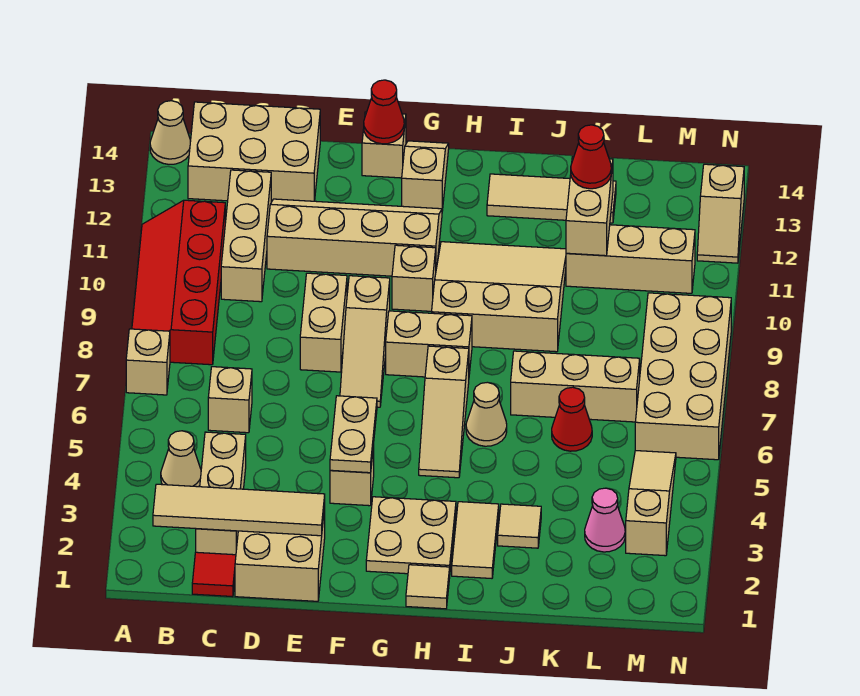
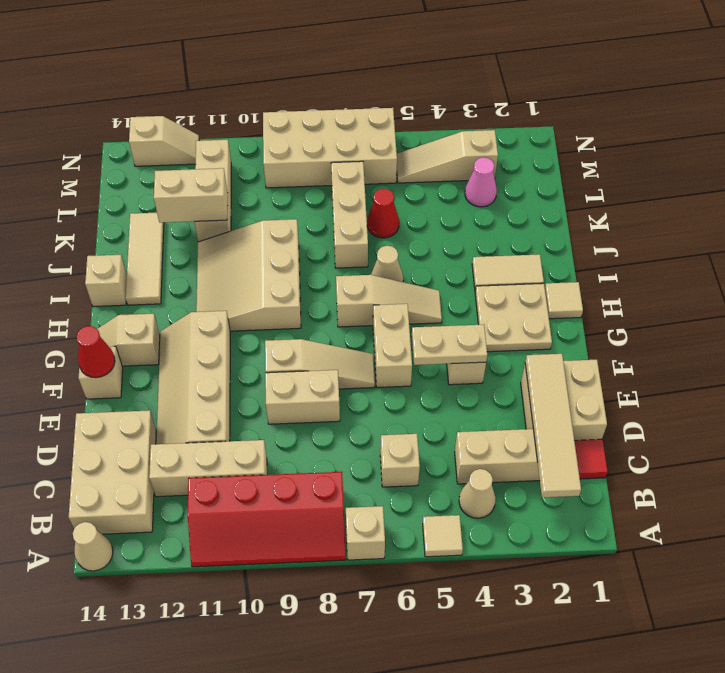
tan 1x2 brick [386,311,472,377] -> tan 1x2 brick moved to [373,304,412,388]
tan 1x1 brick [392,245,436,311] -> tan 1x1 brick moved to [85,255,127,307]
tan 1x1 tile [498,504,541,548] -> tan 1x1 tile moved to [423,515,463,557]
red 1x1 cone [571,125,611,189] -> none

